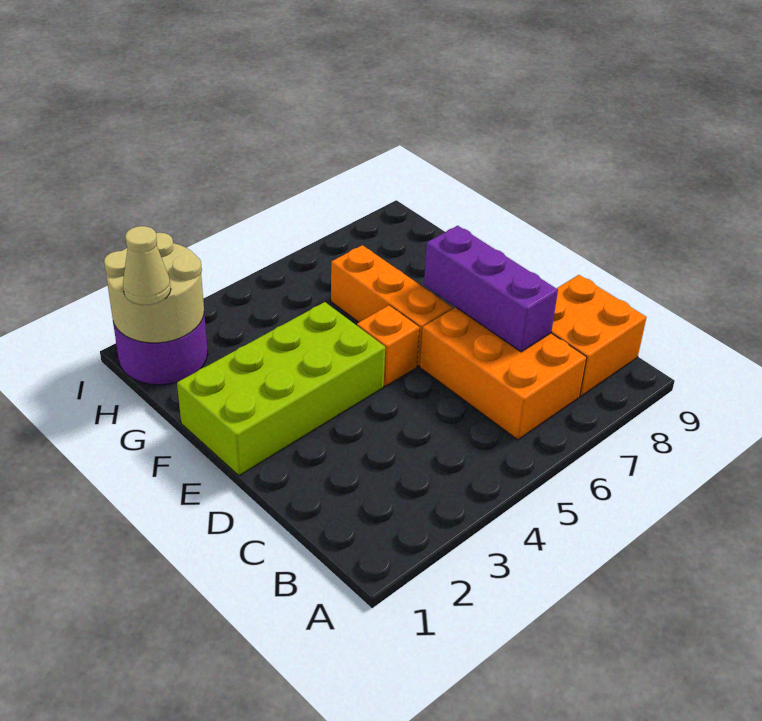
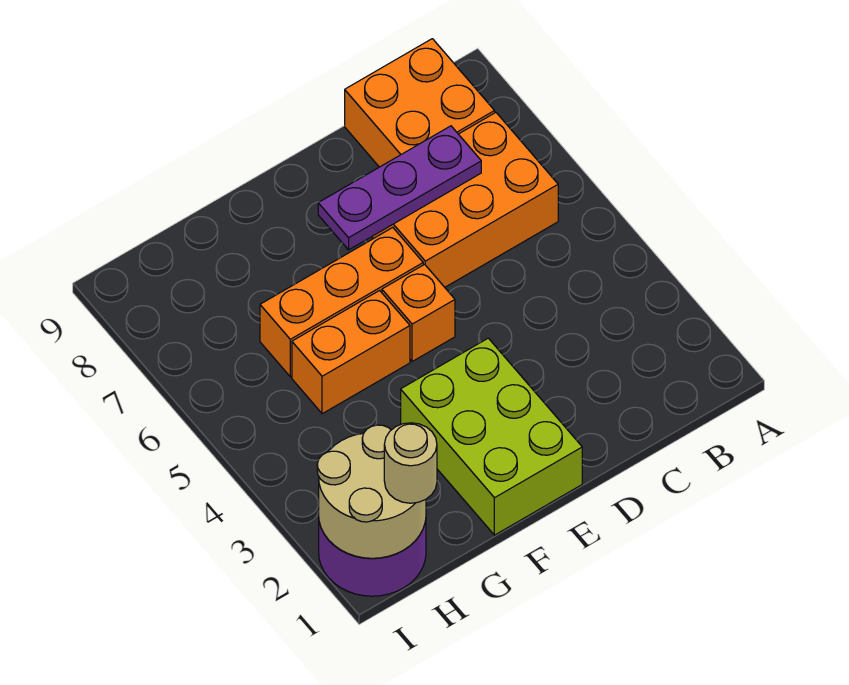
purple 1x3 brick [424,226,558,352] -> purple 1x3 plate [318,126,481,250]
lime 2x4 brick [177,302,385,476] -> lime 2x3 brick [401,338,582,535]
none -> orange 1x2 brick [292,291,410,414]
tan 1x1 cone [123,226,171,305] -> tan 1x1 round brick [384,423,437,503]

